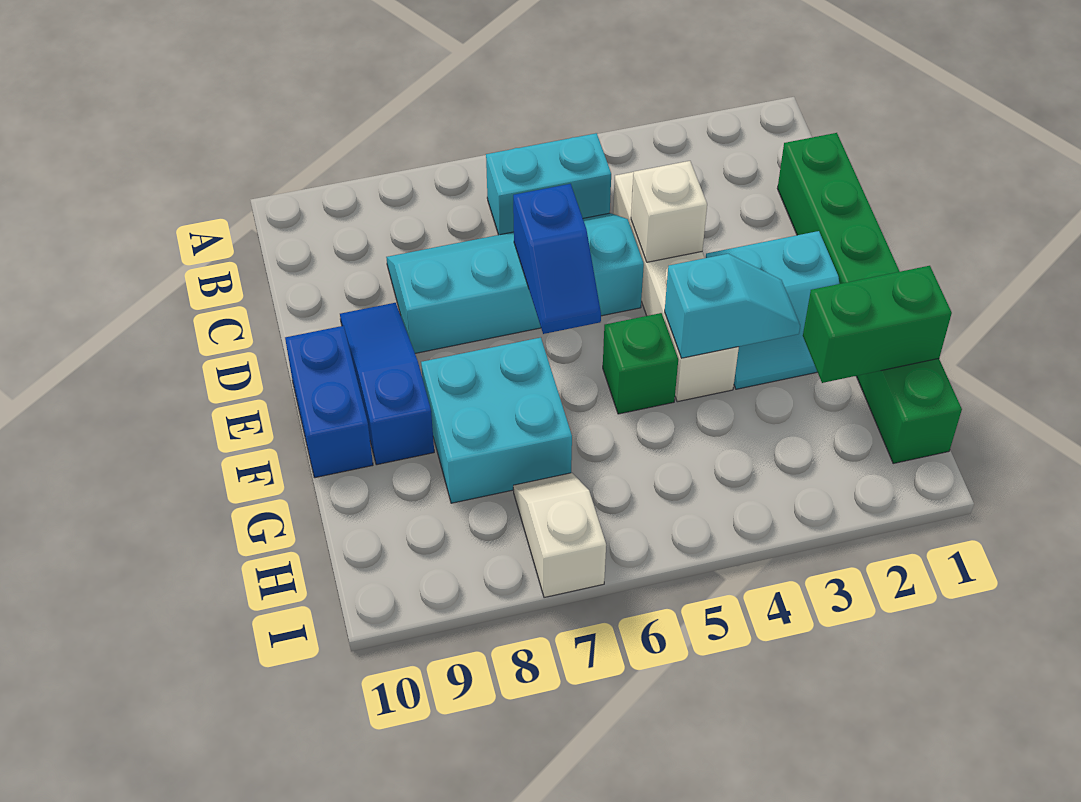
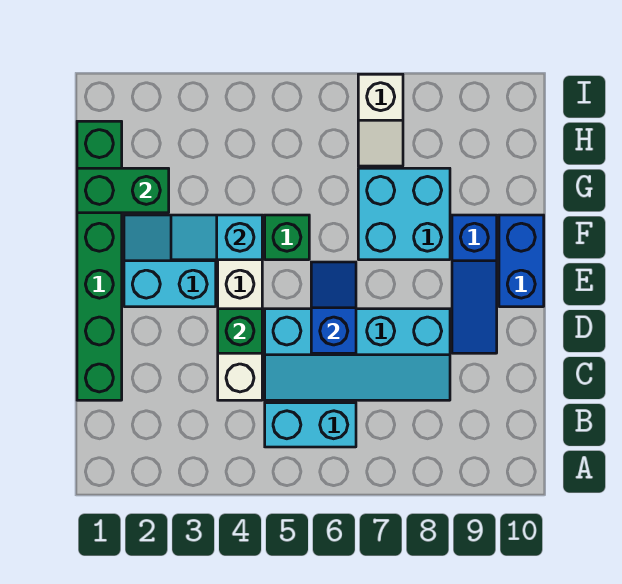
white 1x1 brick [631,161,707,262] -> green 1x1 brick [218,309,262,353]

